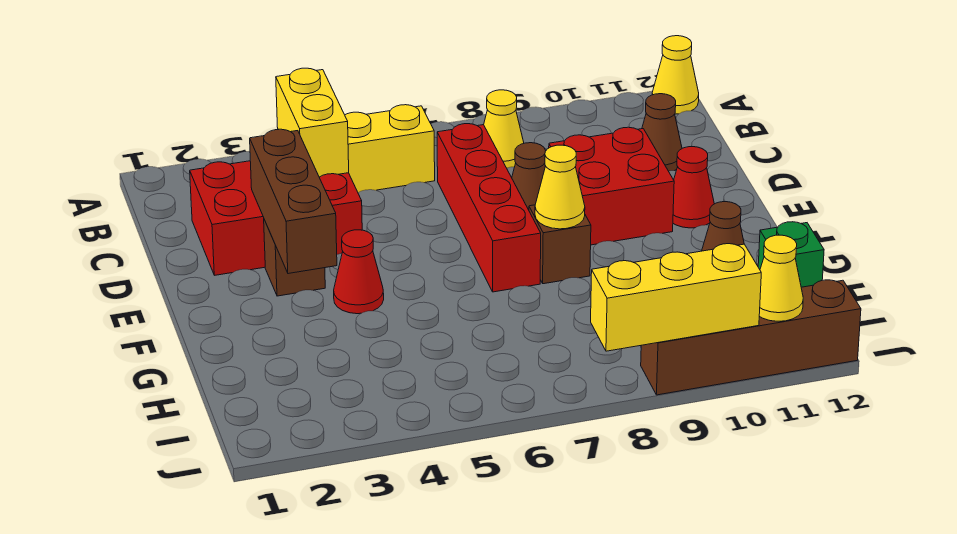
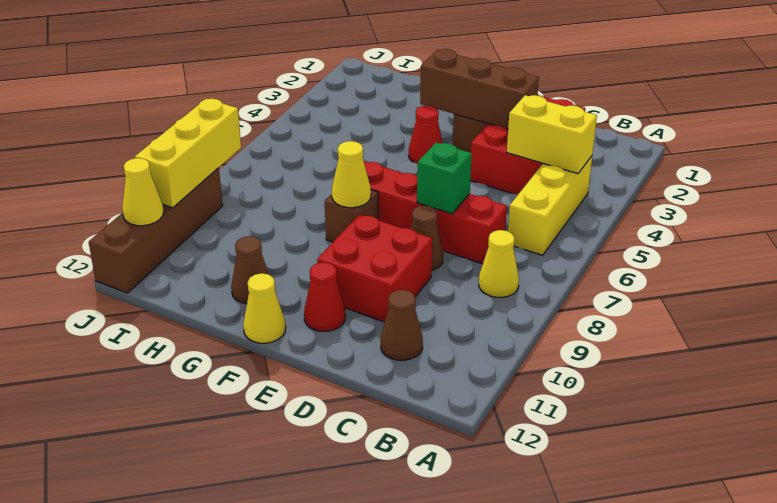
yellow 1x1 cone [652,36,699,114] -> yellow 1x1 cone moved to [243,273,286,343]
green 1x1 brick [758,222,824,287] -> green 1x1 brick moved to [417,142,472,214]

